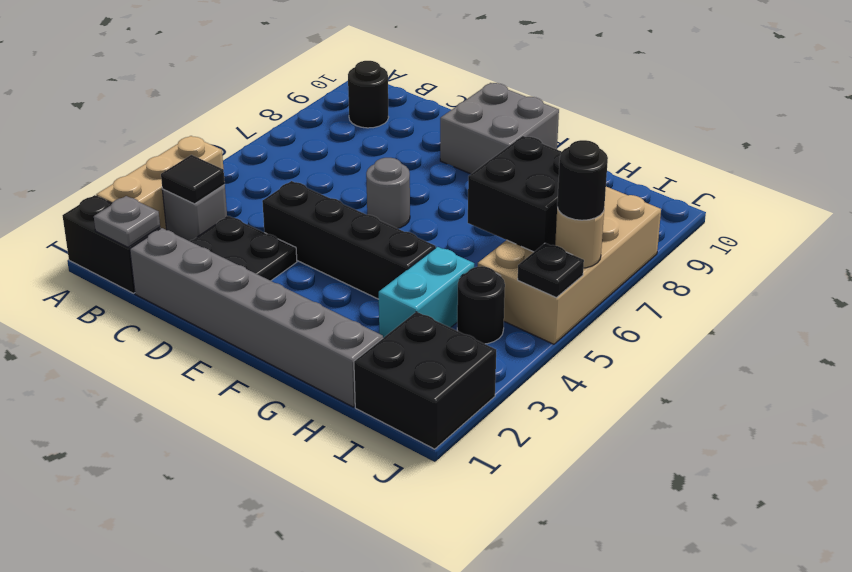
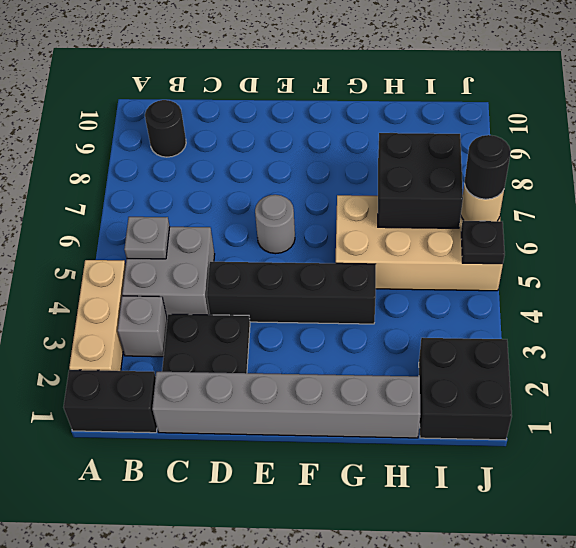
grey 1x1 plate [94,196,160,247] -> grey 1x1 plate moved to [124,217,170,259]
black 1x1 tile [161,155,225,204] -> none
grey 2x2 brick [440,83,559,174] -> grey 2x2 brick moved to [122,227,215,319]
cyan 1x2 brick [379,247,474,338] -> none
black 1x1 round brick [457,266,505,344] -> none
tan 2x4 brick [478,187,661,344] -> tan 2x4 brick turned to [336,195,503,291]

